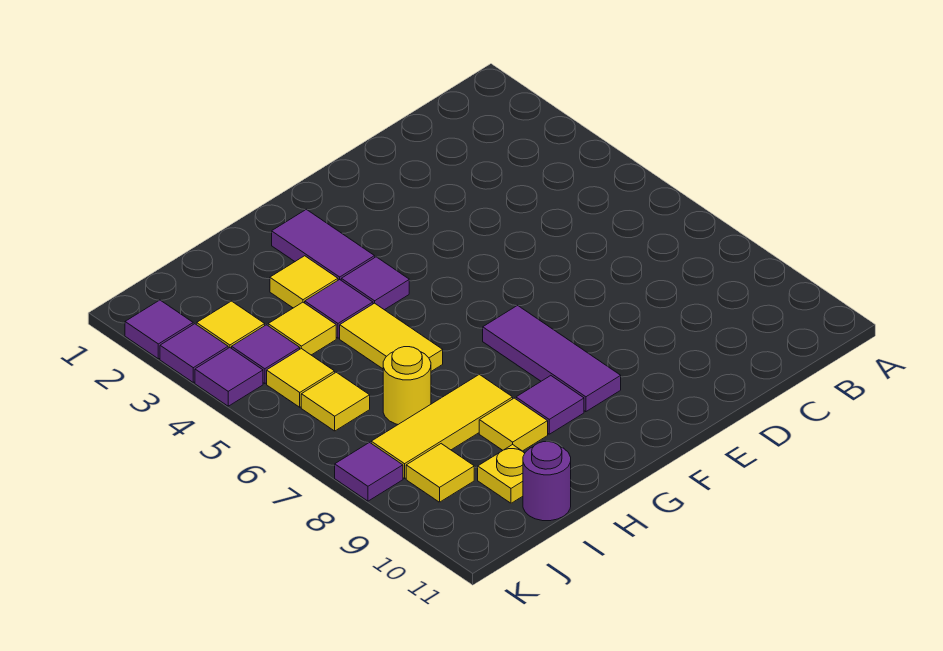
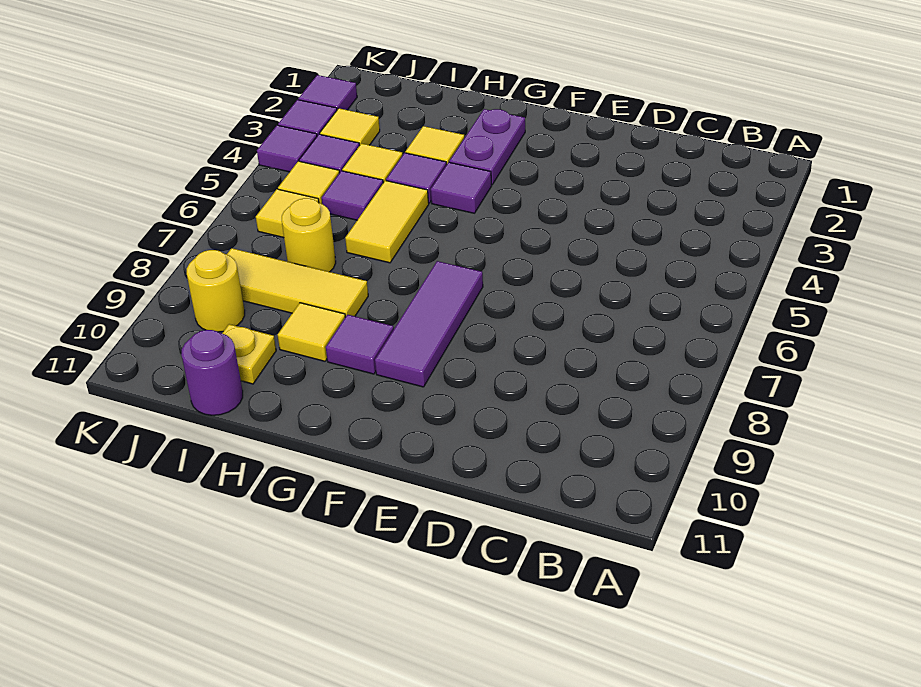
purple 1x2 tile [272,209,375,280] -> purple 1x2 plate [449,109,525,185]
yellow 1x1 tile [406,444,474,502] -> yellow 1x1 round brick [187,250,245,332]
purple 1x1 tile [335,442,403,501] -> purple 1x1 tile moved to [322,171,383,220]

